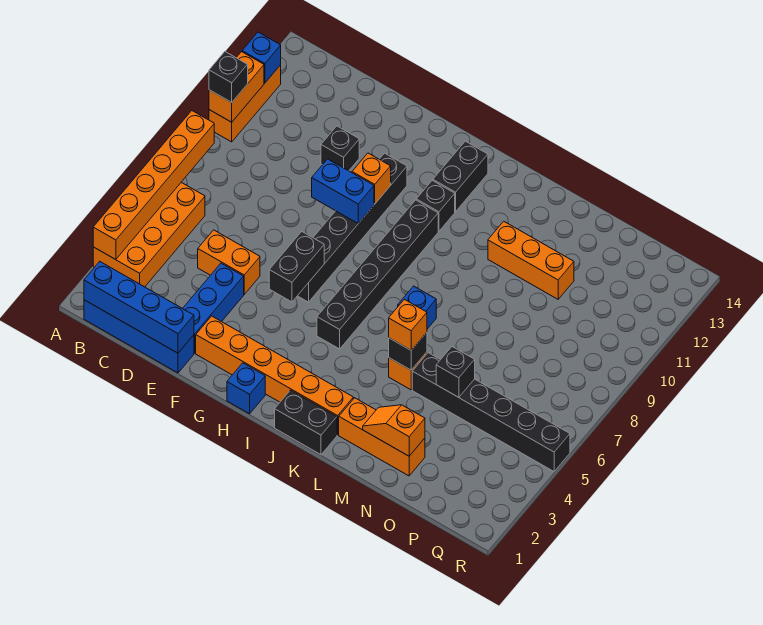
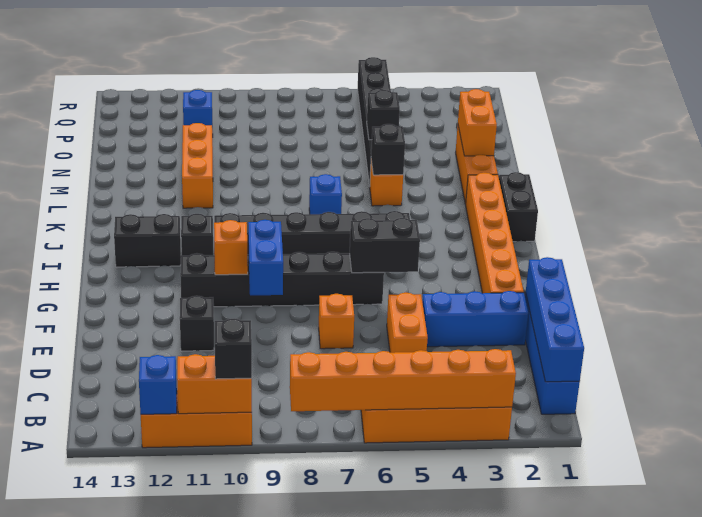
blue 1x1 brick [227,363,265,414] -> blue 1x1 brick moved to [183,90,213,136]
orange 1x1 brick [389,299,427,350] -> orange 1x1 brick moved to [319,294,354,349]
orange 1x2 slope [363,405,425,456] -> orange 1x2 brick [458,89,497,156]

